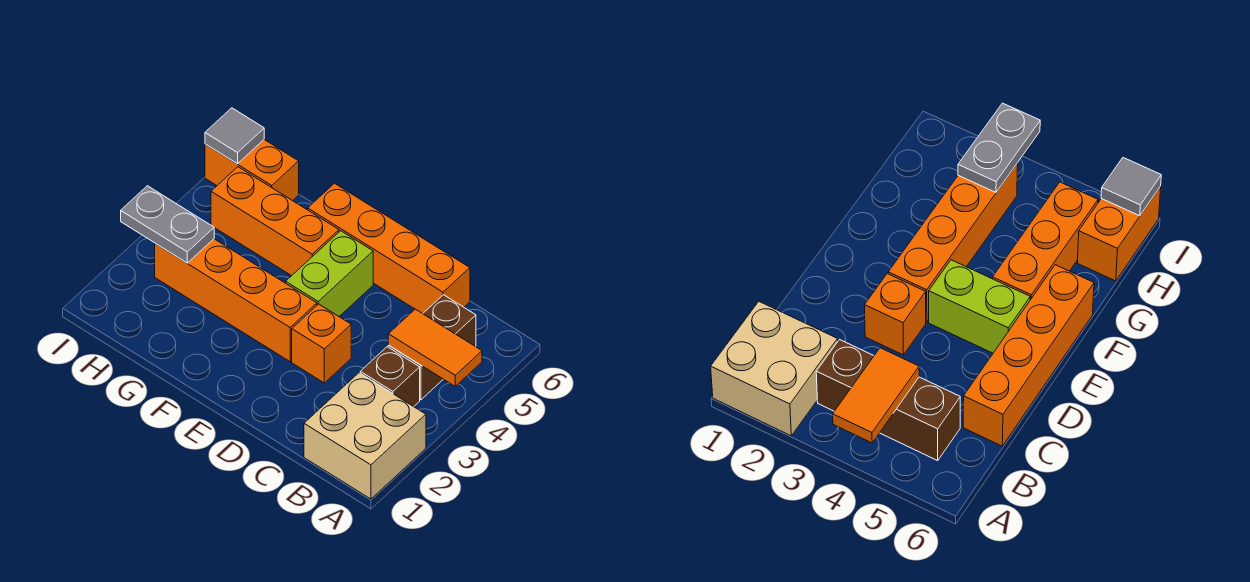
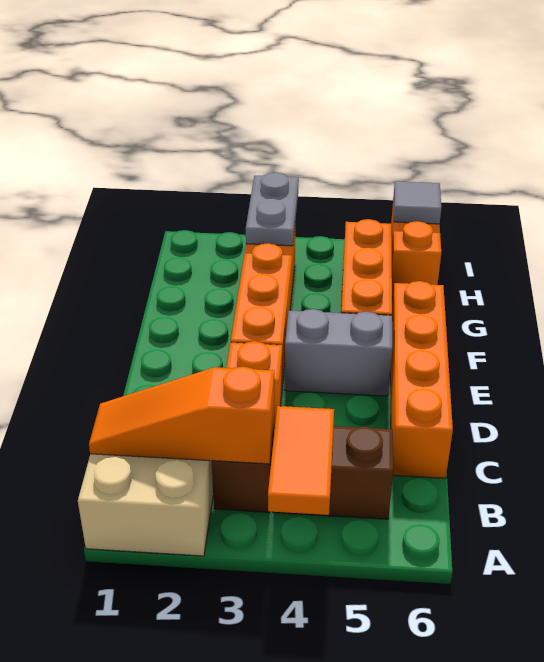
none -> orange 1x3 slope [89,367,274,464]
lime 1x2 brick [286,231,373,316] -> grey 1x2 brick [285,309,392,396]

